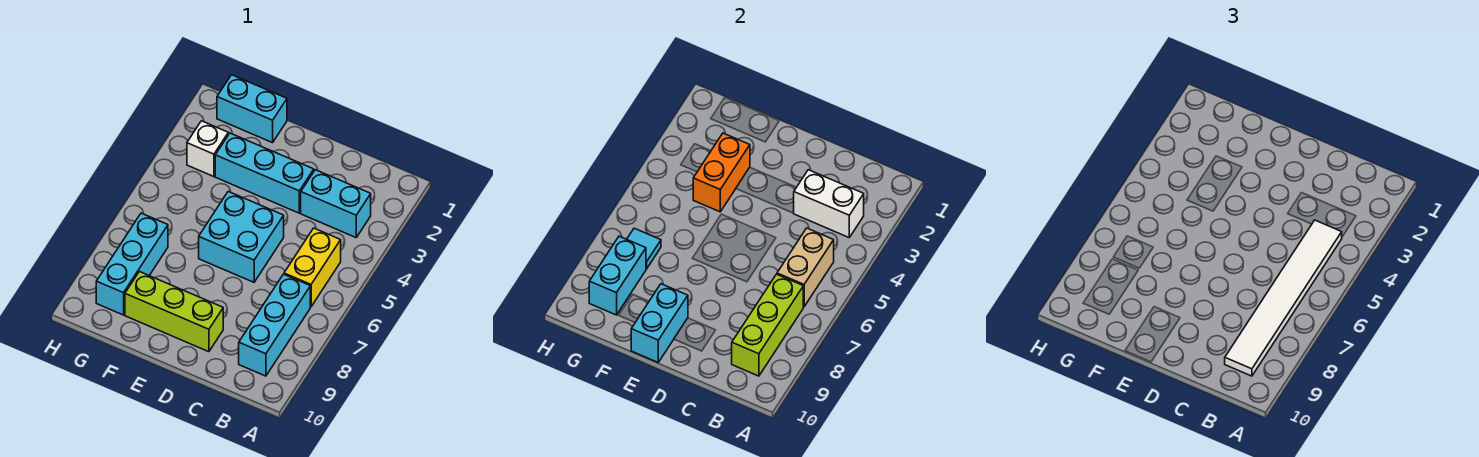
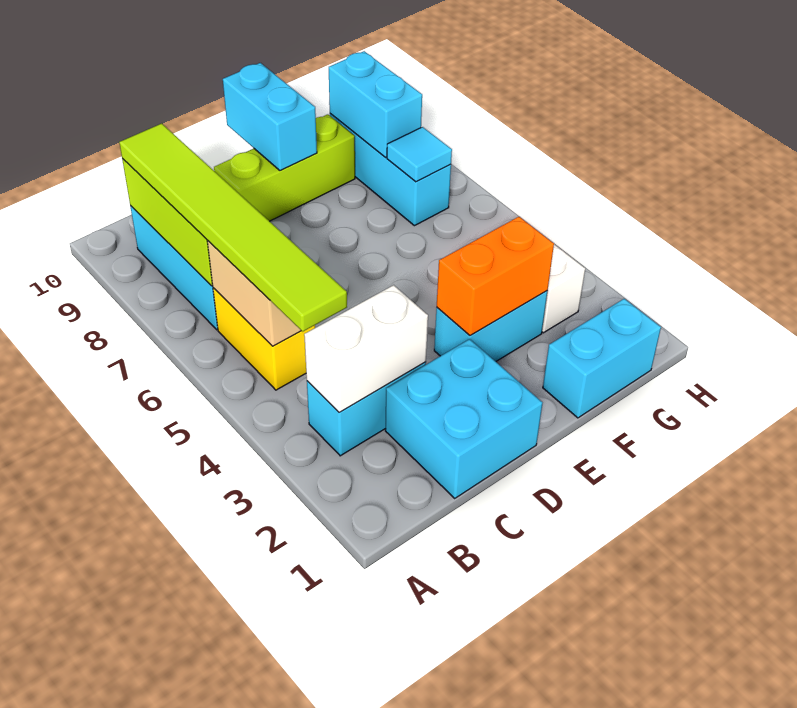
white 1x6 tile [1225,220,1342,376] -> lime 1x6 tile [119,123,347,331]
cyan 1x3 brick [215,133,314,213] -> cyan 1x2 brick [434,291,547,361]
cyan 2x2 brick [199,192,284,282] -> cyan 2x2 brick moved to [385,339,542,498]
orange 1x2 brick [693,133,750,212] -> orange 1x2 brick turned to [437,217,554,335]

